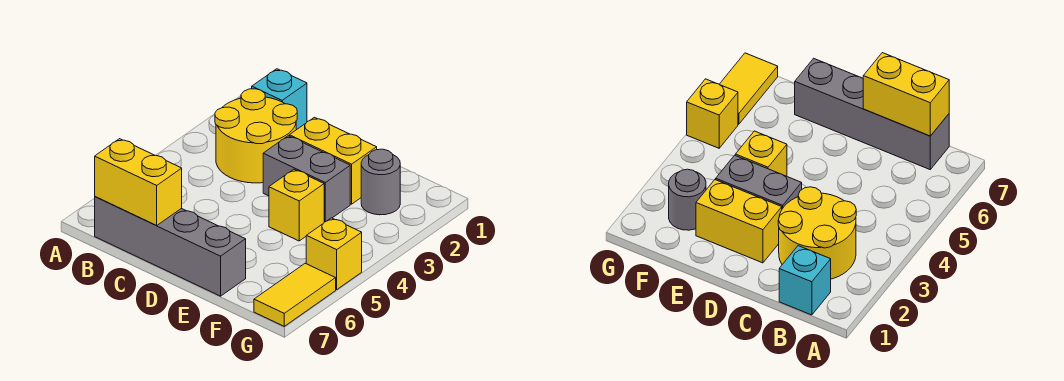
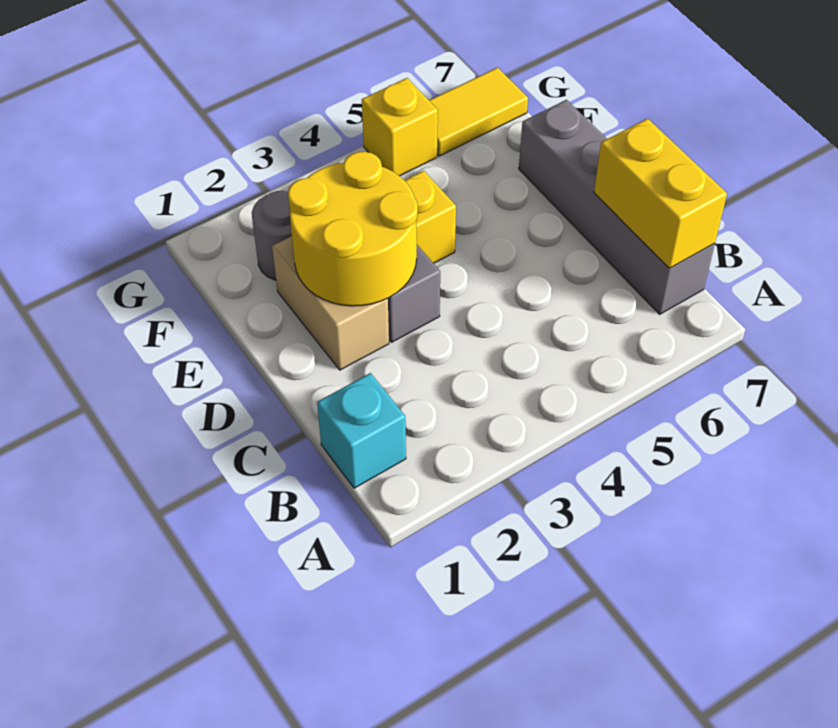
yellow 2x2 round brick [215,89,297,183] -> yellow 2x2 round brick moved to [288,152,418,306]
yellow 1x2 brick [289,117,377,204] -> tan 1x2 brick [272,236,389,370]

